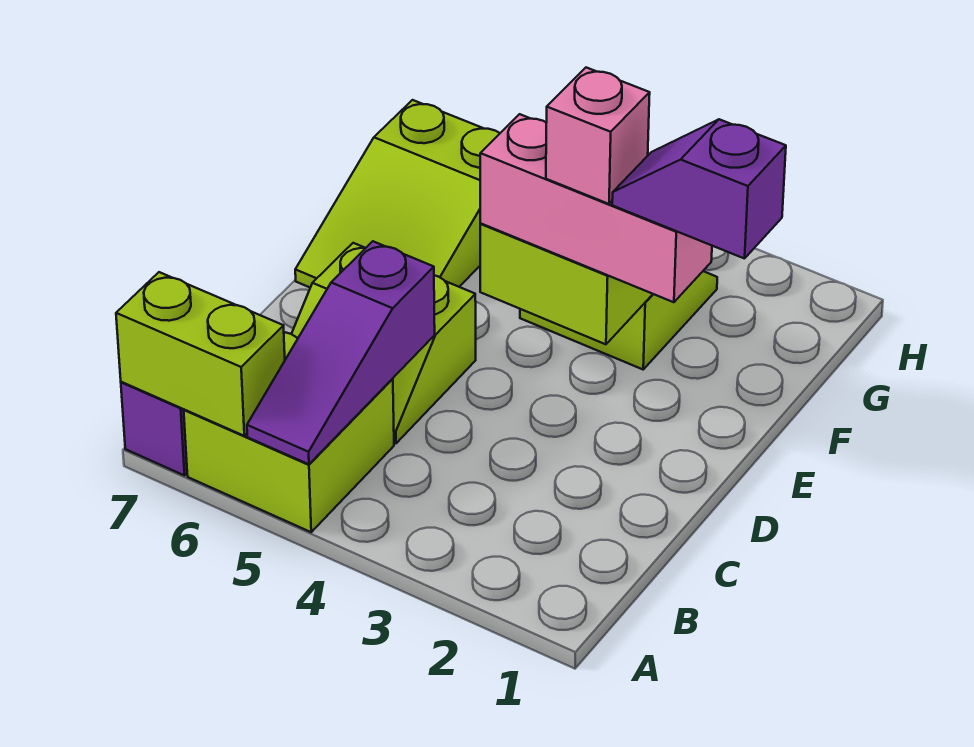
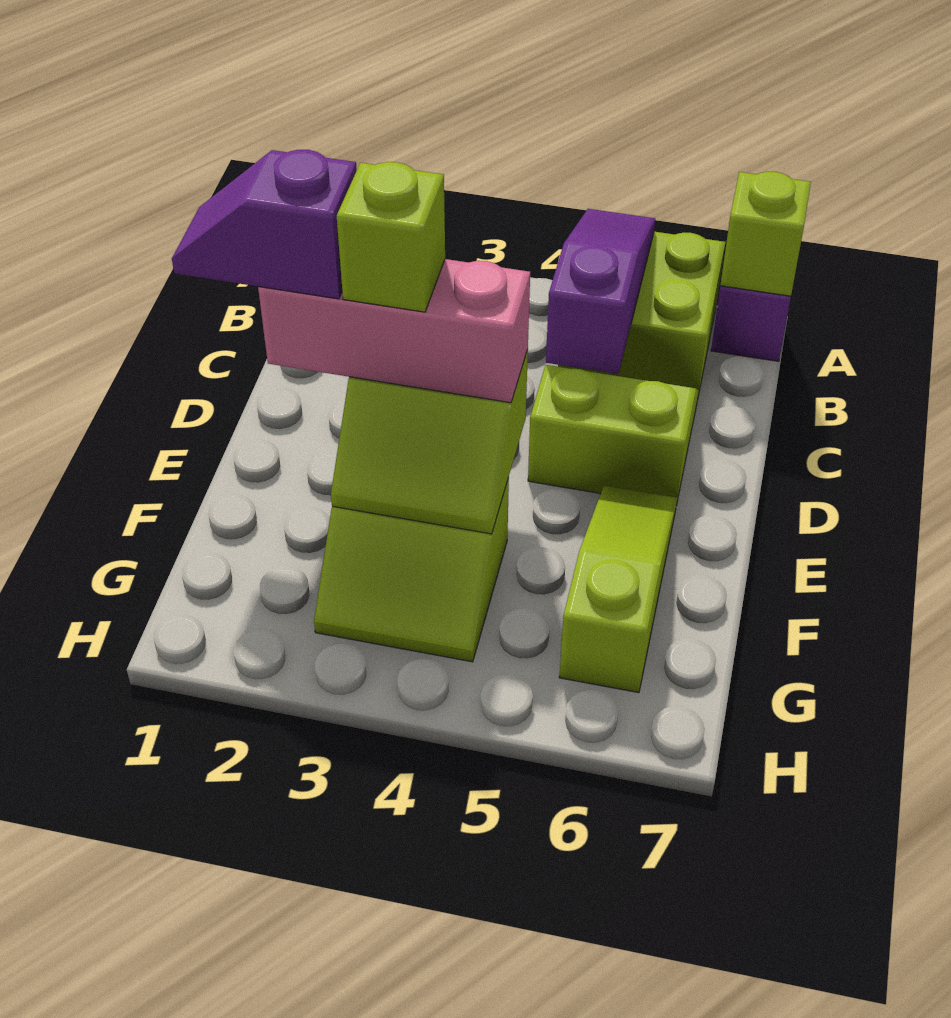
lime 1x2 brick [116,272,285,436] -> lime 1x1 brick [720,172,811,296]
purple 1x2 slope [612,119,786,259] -> purple 1x2 slope turned to [172,150,357,299]
pink 1x1 brick [546,68,650,204] -> lime 1x1 brick [337,162,445,312]
lime 2x3 slope [295,100,500,288] -> lime 1x3 slope [559,485,677,693]

